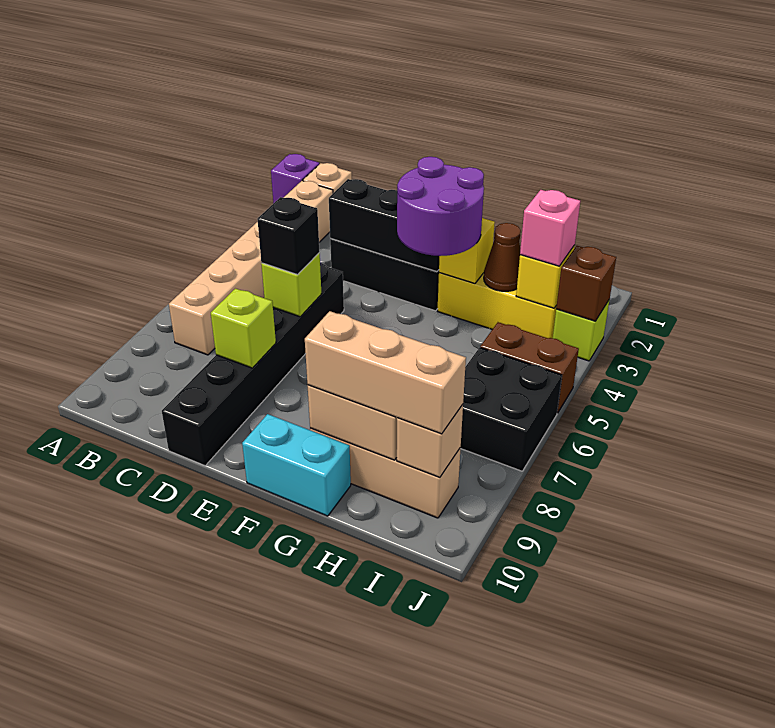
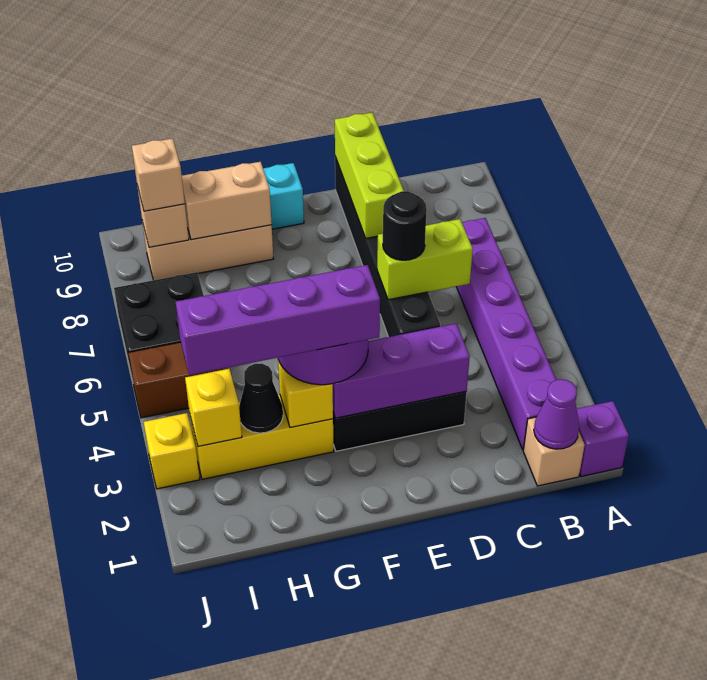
none -> purple 1x1 cone [534,379,579,449]
tan 1x6 brick [169,181,333,355] -> purple 1x6 brick [456,218,556,450]
black 1x3 brick [329,179,439,272] -> purple 1x3 brick [333,324,470,418]
lime 1x1 brick [261,253,321,317] -> lime 1x2 brick [377,219,473,300]
black 1x1 brick [257,197,319,274] -> black 1x1 round brick [383,191,427,260]
lime 1x1 brick [211,289,276,368] -> lime 1x3 brick [335,113,404,238]
none -> purple 1x4 brick [176,265,380,375]
tan 1x3 brick [305,311,466,434] -> tan 1x1 brick [132,138,185,211]
brown 1x1 cone [484,223,521,291] -> black 1x1 cone [239,364,283,433]
pink 1x1 brick [520,190,580,266] -> none
lime 1x1 brick [553,299,610,361] -> yellow 1x1 brick [144,413,200,489]
brown 1x1 brick [556,246,616,321] -> none

